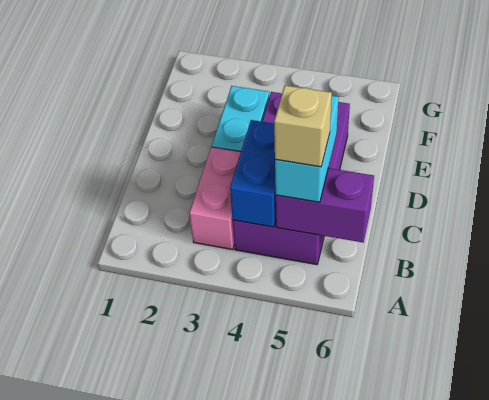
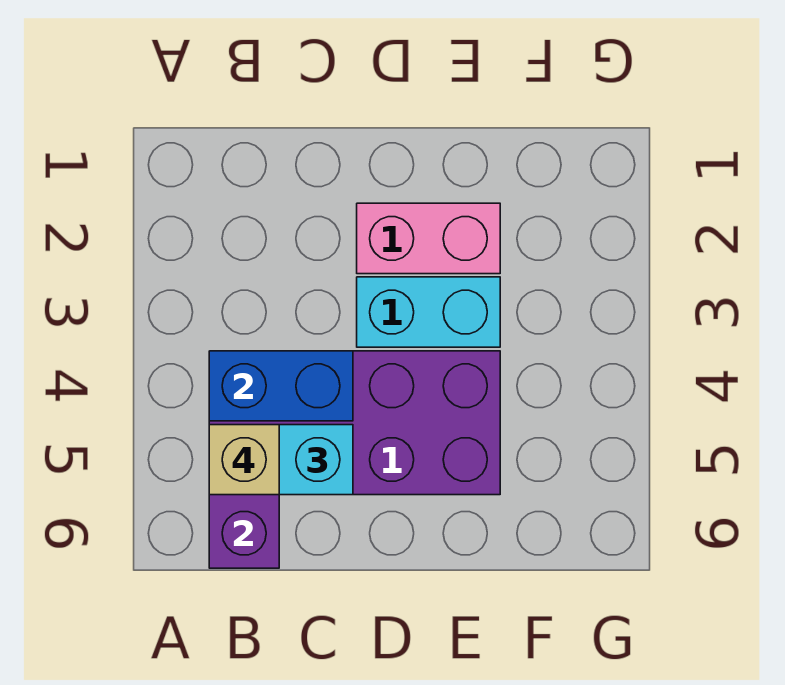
pink 1x2 brick [189,147,241,250] -> pink 1x2 brick moved to [357,203,500,274]

